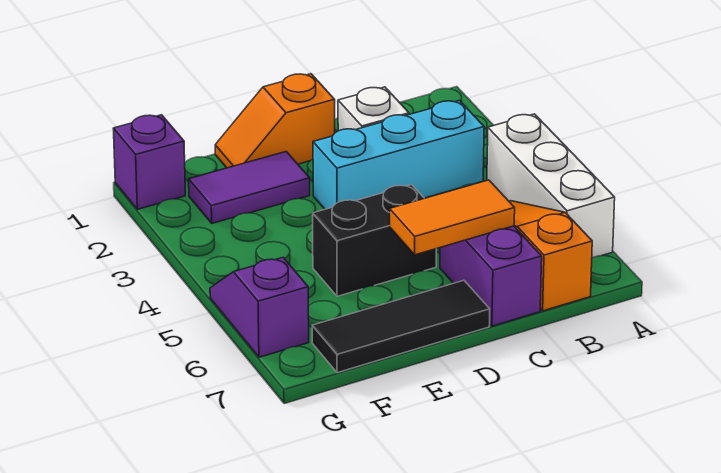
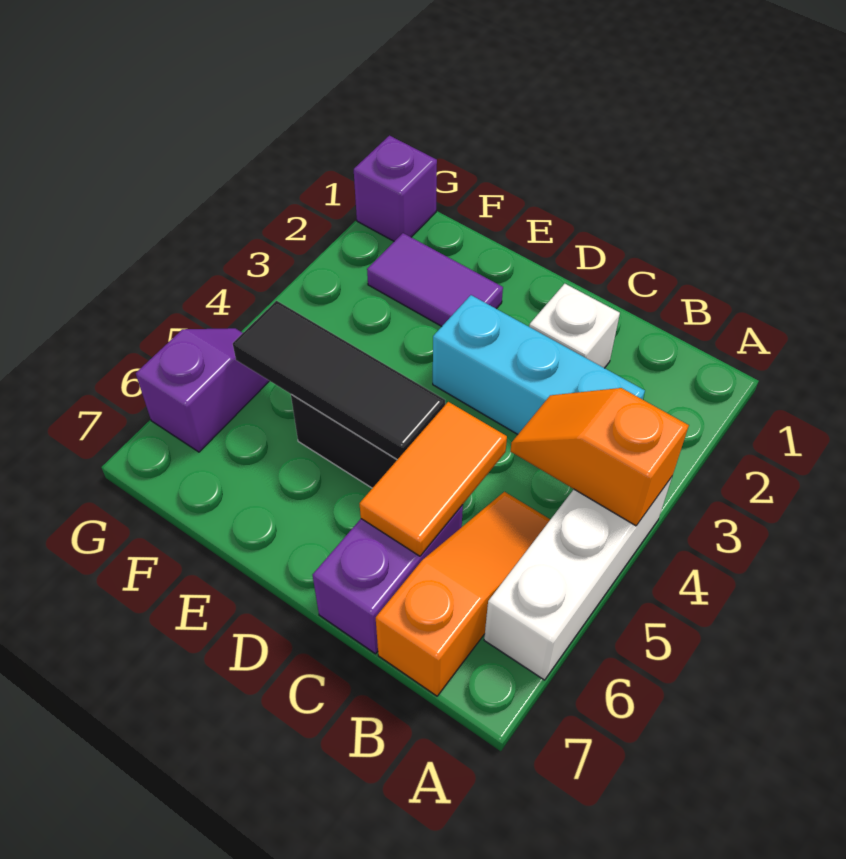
orange 1x2 tile [390,180,515,255] -> orange 1x2 tile turned to [359,402,507,556]
orange 1x2 slope [215,74,335,168] -> orange 1x2 slope moved to [511,388,689,526]
black 1x3 tile [312,280,490,373] -> black 1x3 tile moved to [233,301,445,460]

